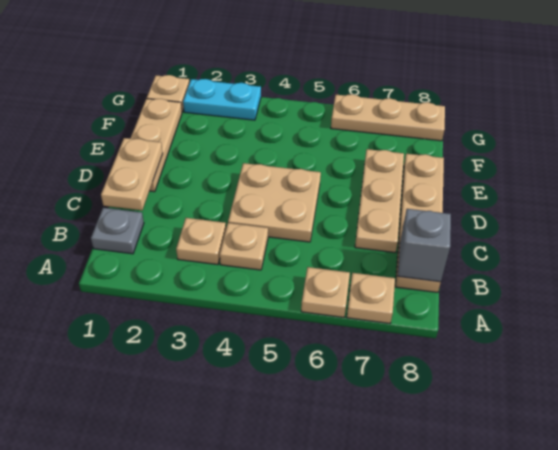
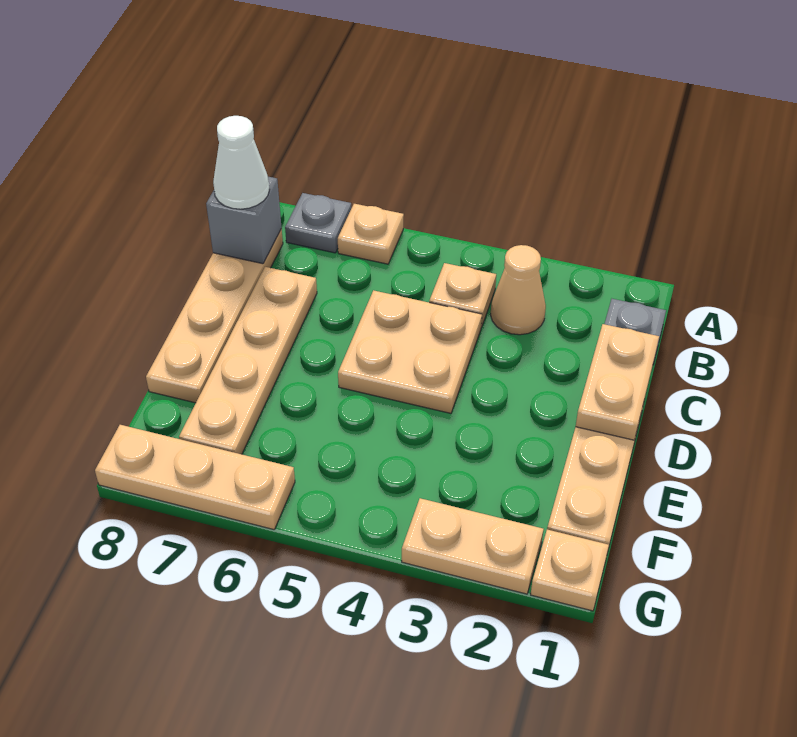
tan 1x1 plate [347,273,395,323] -> grey 1x1 plate [285,193,352,253]
tan 1x1 plate [176,218,226,265] -> tan 1x1 cone [491,245,546,335]
none -> white 1x1 cone [213,116,270,209]
tan 1x3 plate [355,149,404,253] -> tan 1x4 plate [179,267,317,454]
cyan 1x2 plate [183,79,261,120] -> tan 1x2 plate [402,498,544,594]

